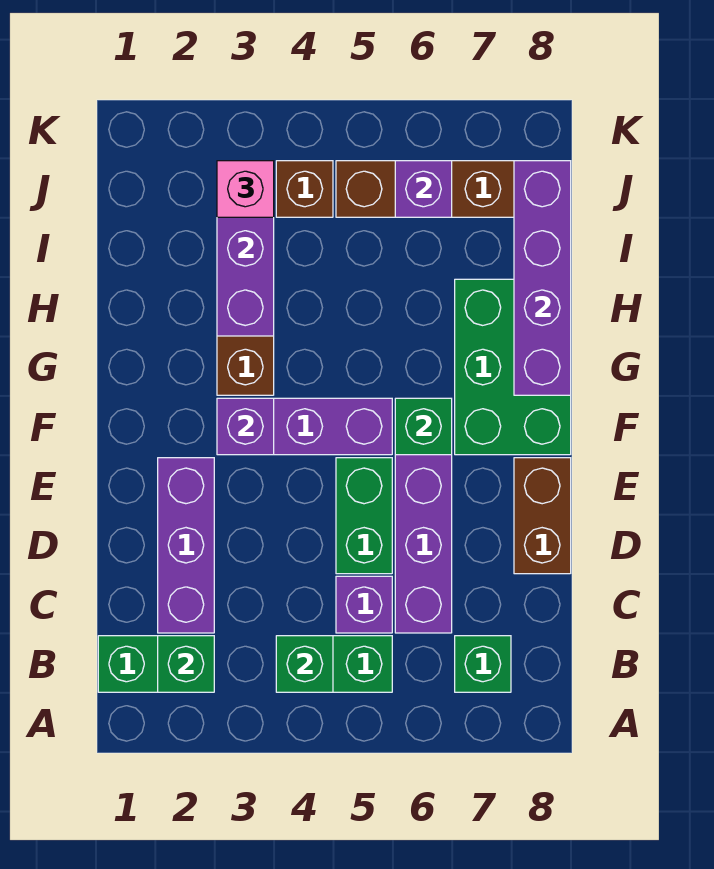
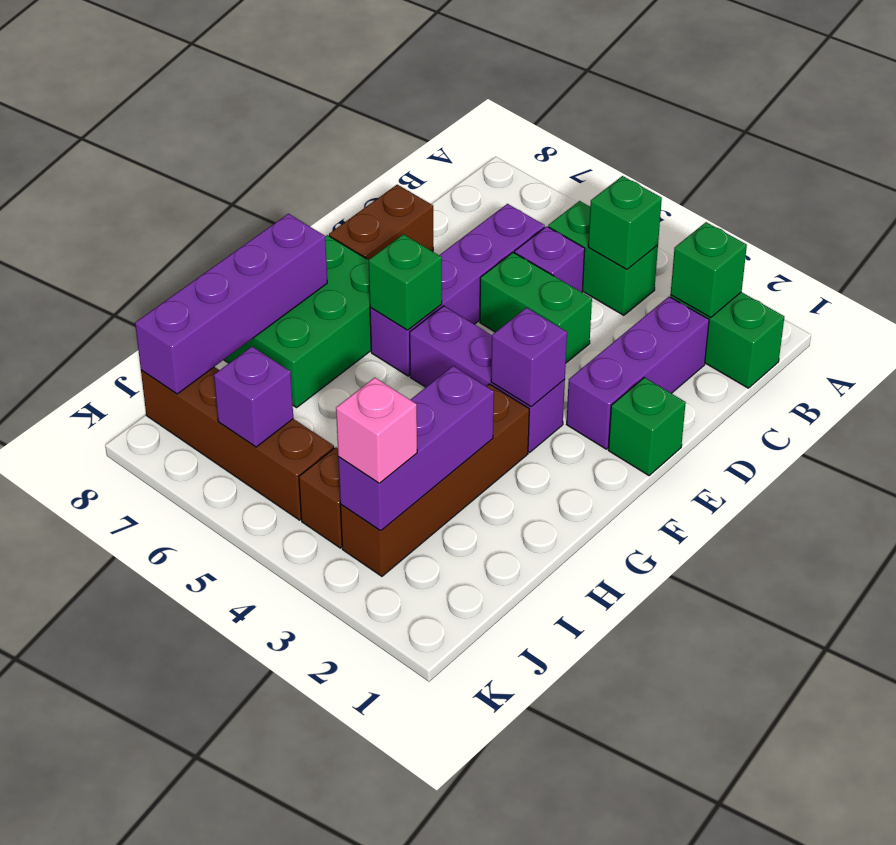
green 1x1 brick [455,636,511,692] -> green 1x1 brick moved to [608,377,686,476]
green 1x2 brick [336,458,392,574] -> green 1x2 brick turned to [480,252,592,363]

